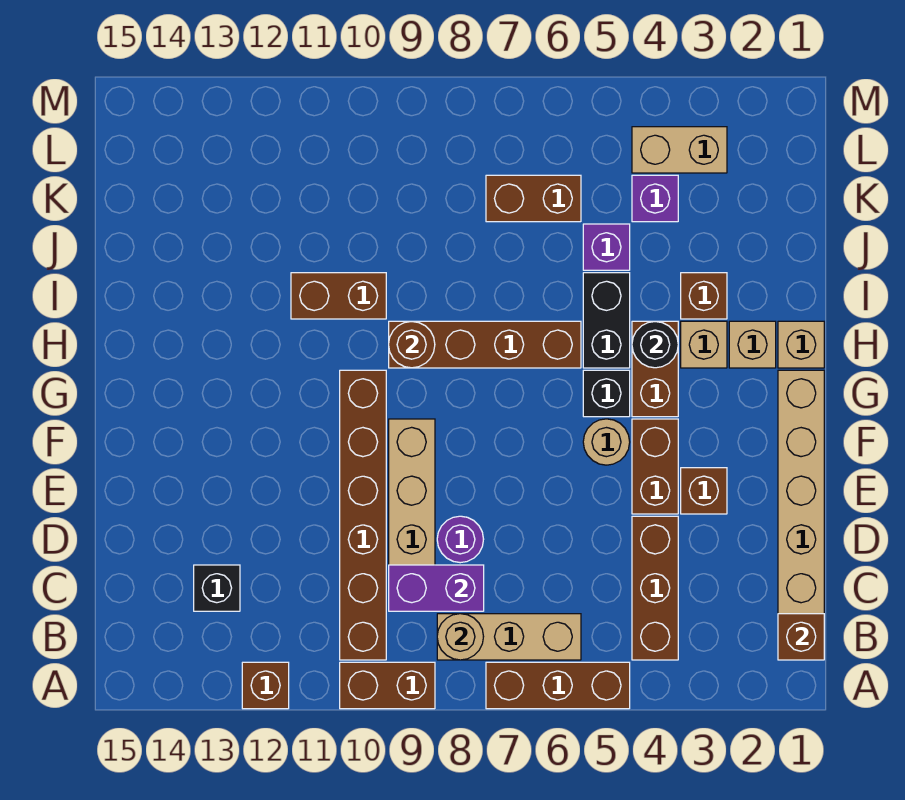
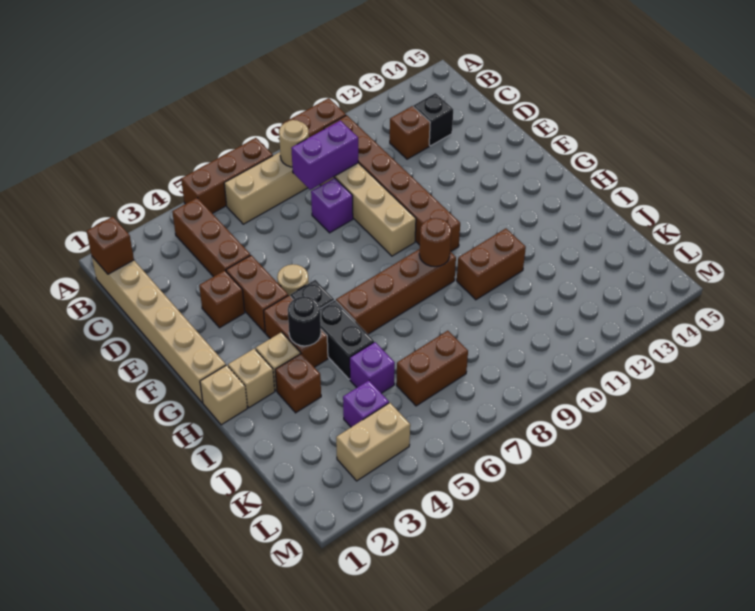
brown 1x1 brick [242,662,289,709] -> brown 1x1 brick moved to [390,106,430,159]
purple 1x1 round brick [437,516,484,563] -> purple 1x1 brick [311,178,353,233]

